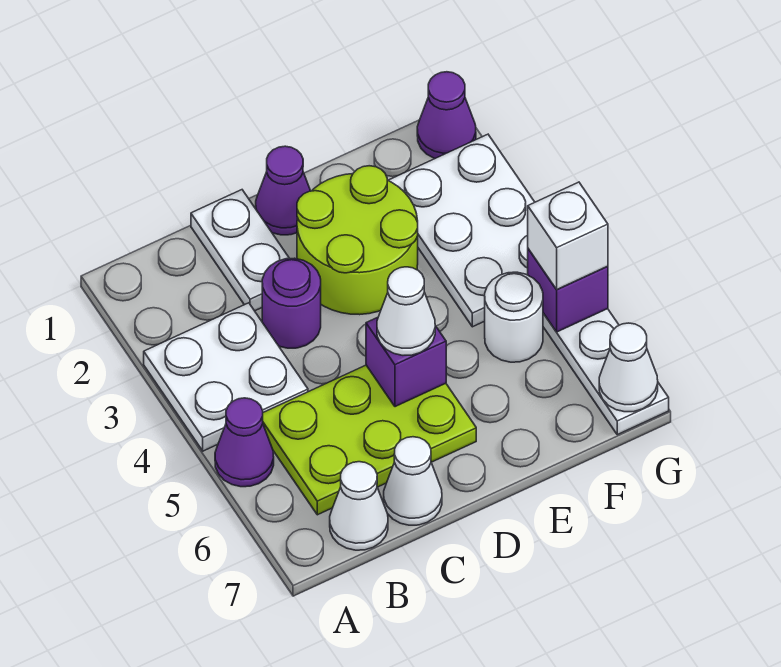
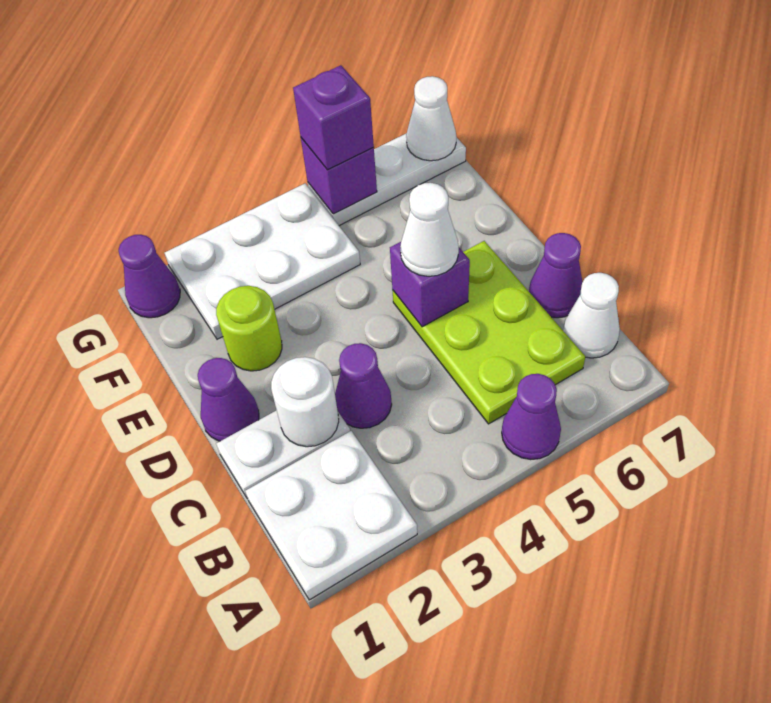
white 2x2 plate [144,303,308,451] -> white 2x2 plate moved to [245,431,417,600]
purple 1x1 round brick [262,258,321,348] -> purple 1x1 cone [335,343,392,428]
white 1x1 cone [384,437,442,525] -> purple 1x1 cone [529,233,583,318]
lime 2x2 round brick [297,166,418,315] -> lime 1x1 round brick [216,286,282,371]
white 1x1 round brick [485,272,543,362] -> white 1x1 round brick moved to [271,357,339,447]
white 1x1 brick [528,182,608,290] -> purple 1x1 brick [293,65,374,170]

